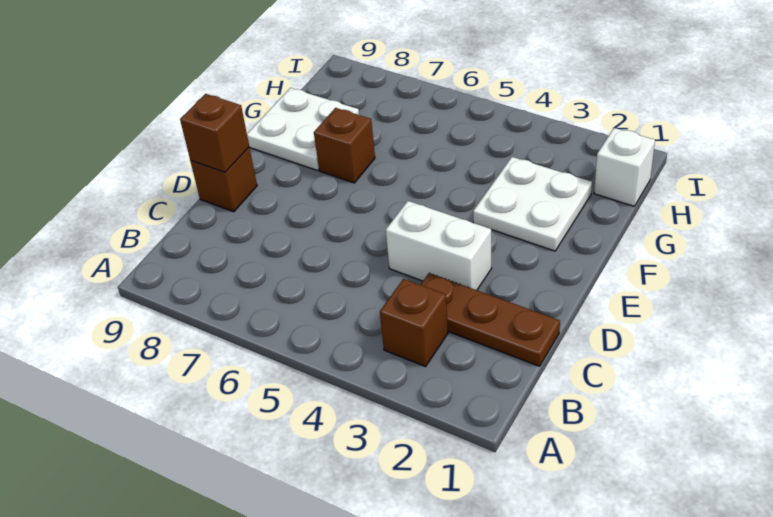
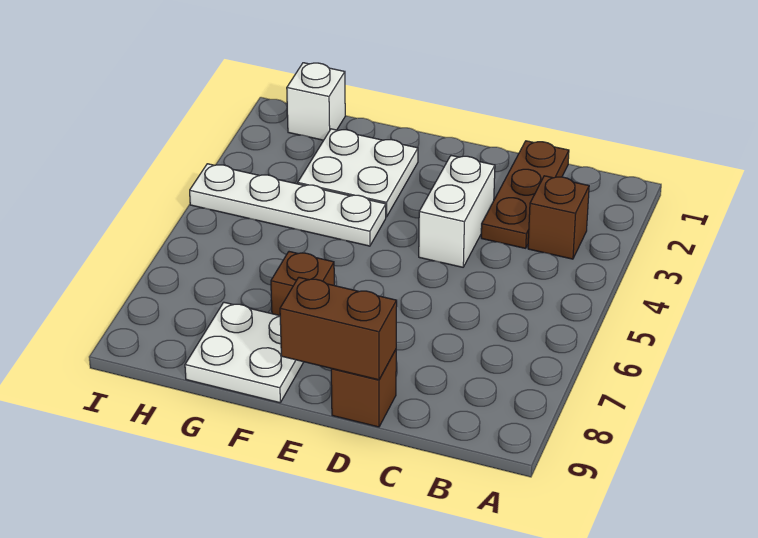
brown 1x1 brick [180,94,249,173] -> brown 1x2 brick [280,277,397,380]
none -> white 1x4 plate [190,164,386,246]

